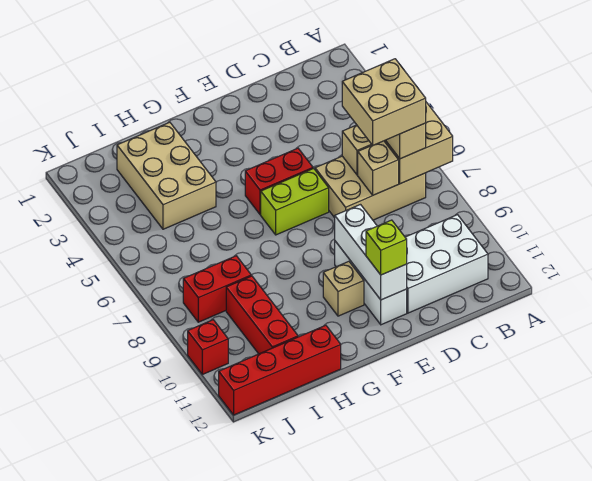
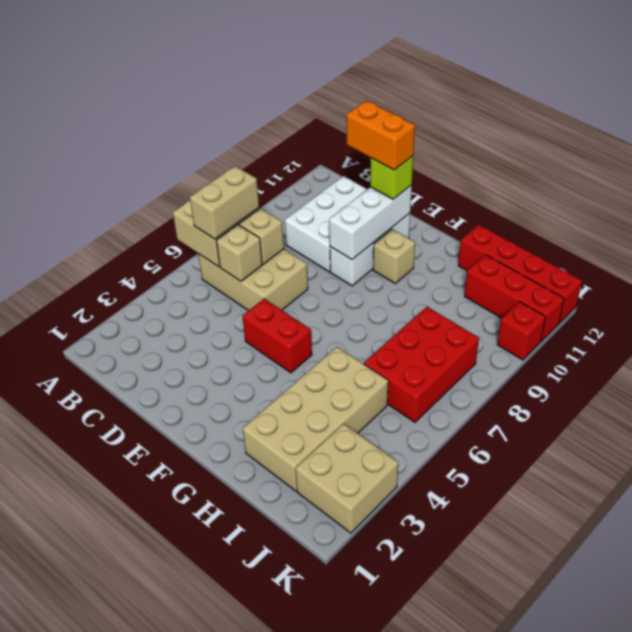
tan 2x2 brick [342,59,426,145] -> tan 2x2 brick moved to [296,424,398,533]
white 2x3 brick [405,215,488,313] -> white 2x3 brick turned to [285,176,367,272]
none -> orange 1x2 brick [347,101,415,170]
lime 1x2 brick [261,168,329,235] -> none
tan 2x3 brick [117,122,216,229] -> tan 2x4 brick [243,347,388,491]
red 1x2 brick [183,256,251,322] -> red 2x3 brick [364,307,479,422]
red 1x3 brick [226,276,298,354] -> red 1x3 brick turned to [465,255,564,341]

